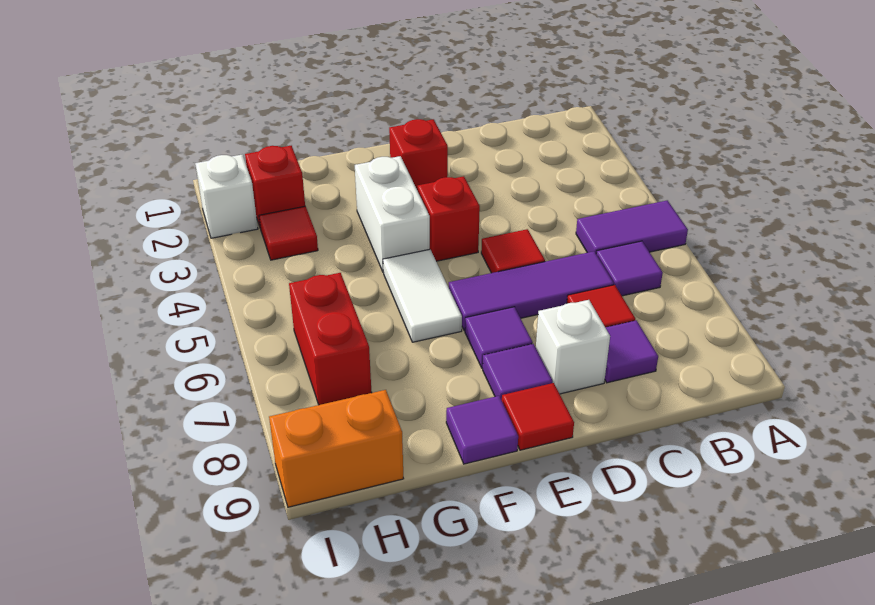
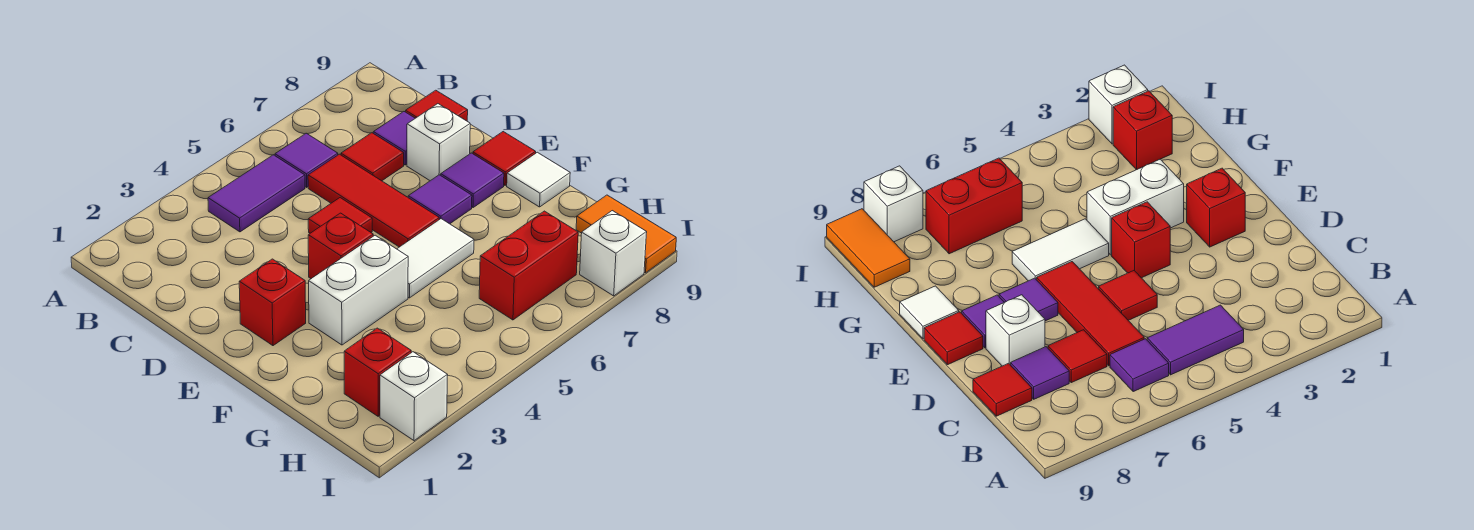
purple 1x2 tile [576,200,688,253] -> purple 1x2 tile turned to [208,155,305,232]
purple 1x3 tile [449,251,614,331] -> red 1x3 tile [308,154,439,247]
purple 1x1 tile [446,396,518,464] -> white 1x1 tile [507,152,570,207]
red 1x1 tile [259,206,318,260] -> red 1x1 tile moved to [406,90,468,121]
orange 1x2 brick [269,390,404,507] -> orange 1x2 tile [576,195,676,273]
none -> white 1x1 brick [580,211,647,296]

